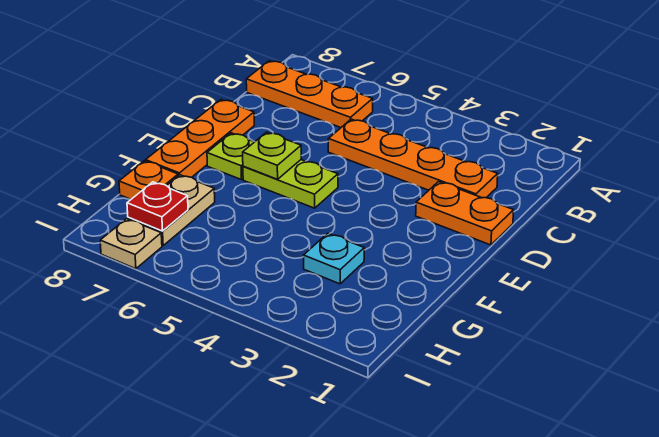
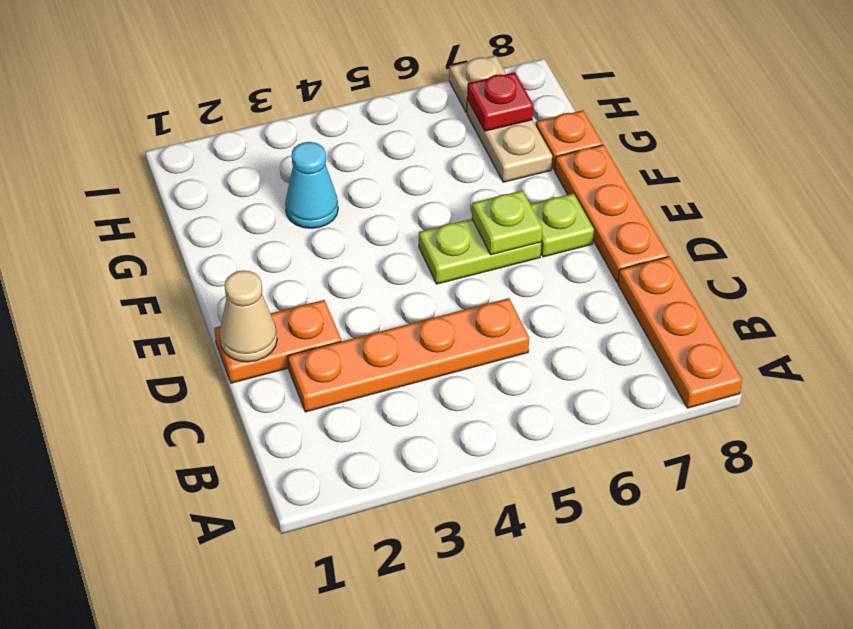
orange 1x3 plate [246,61,373,128] -> orange 1x3 plate turned to [618,256,742,408]
none -> tan 1x1 cone [220,270,277,362]
cyan 1x1 plate [303,233,364,284] -> cyan 1x1 cone [285,142,338,228]

